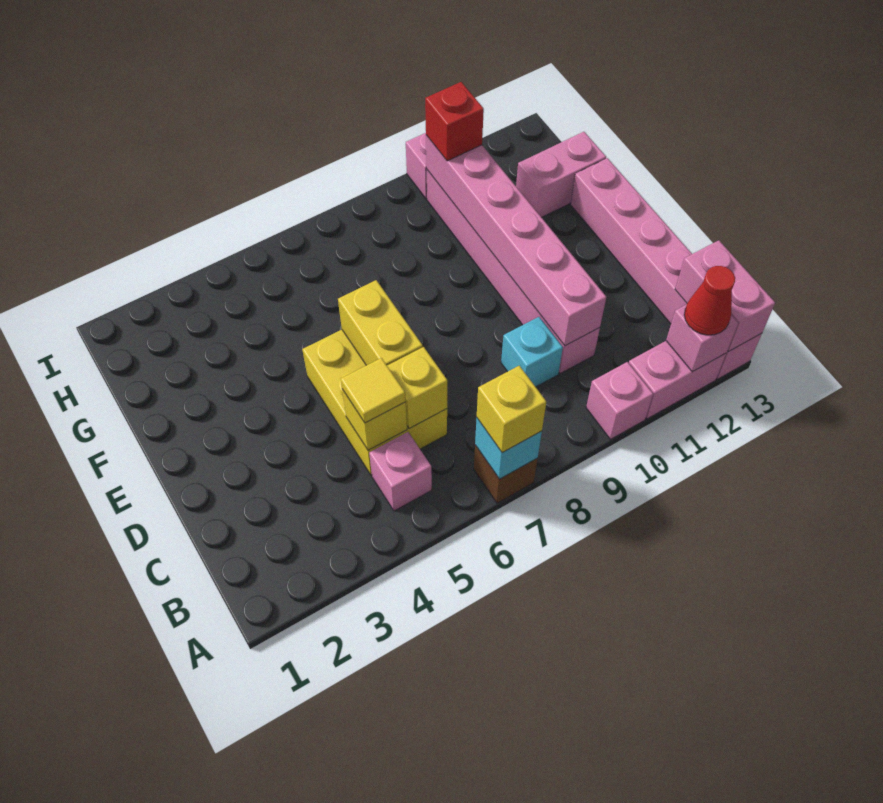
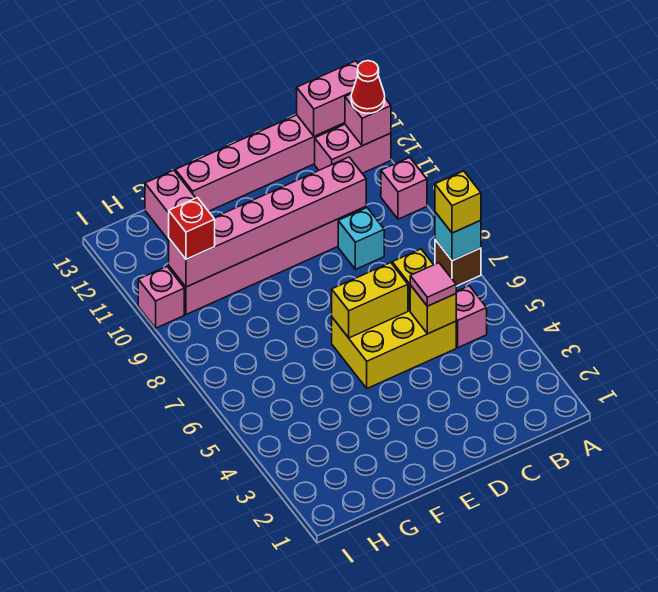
pink 1x2 brick [629,341,726,419] -> pink 1x2 brick turned to [315,124,391,173]
yellow 1x1 tile [341,358,406,423] -> pink 1x1 tile [410,263,456,306]

